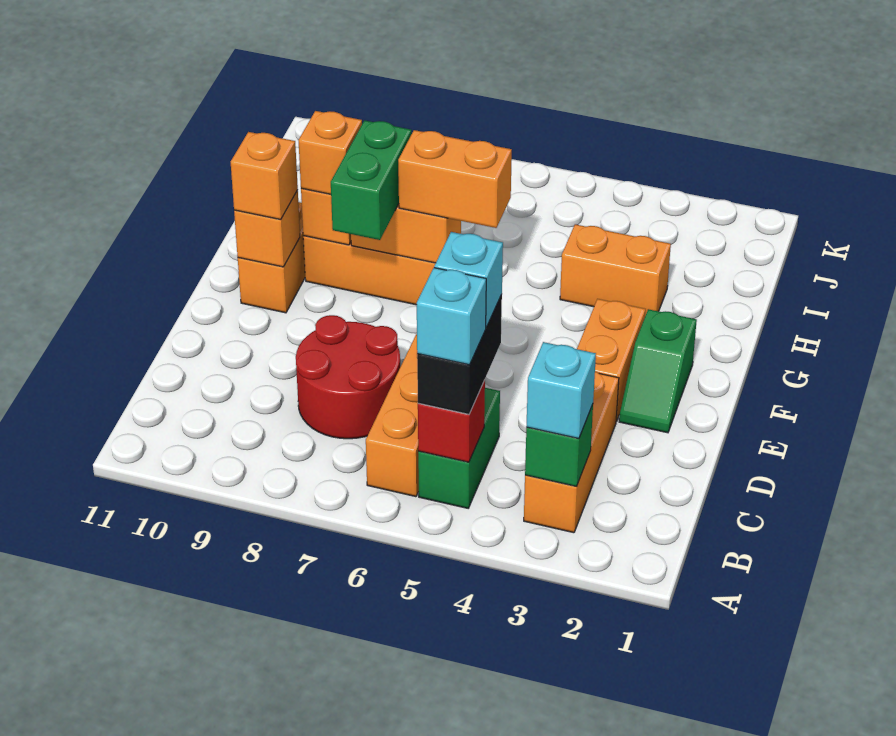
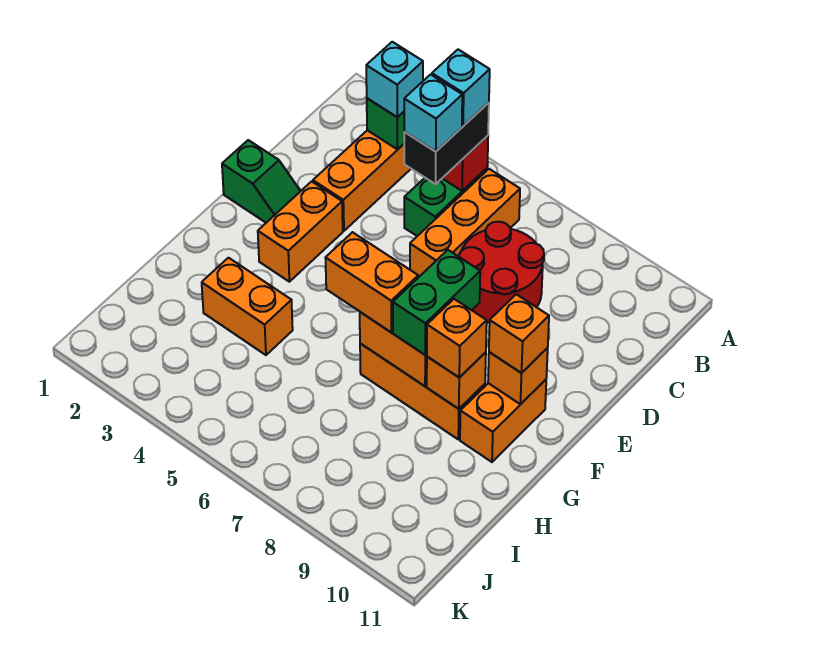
green 1x2 slope [619,309,697,433] -> green 1x2 slope turned to [222,140,300,223]

